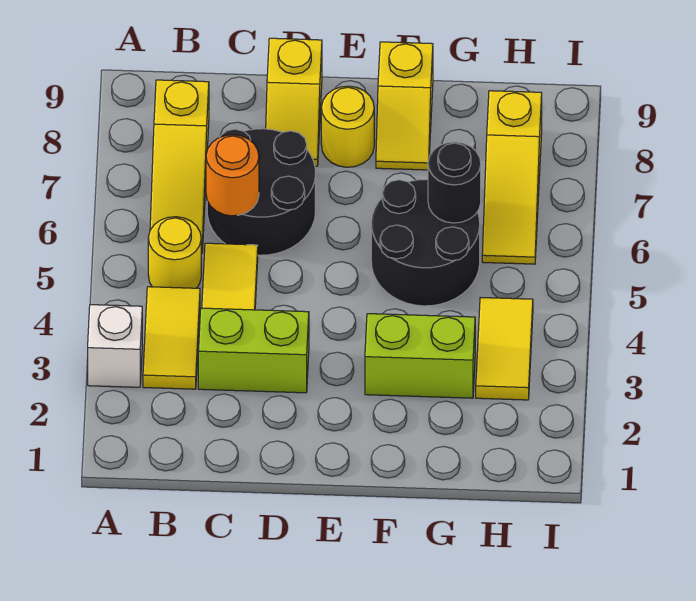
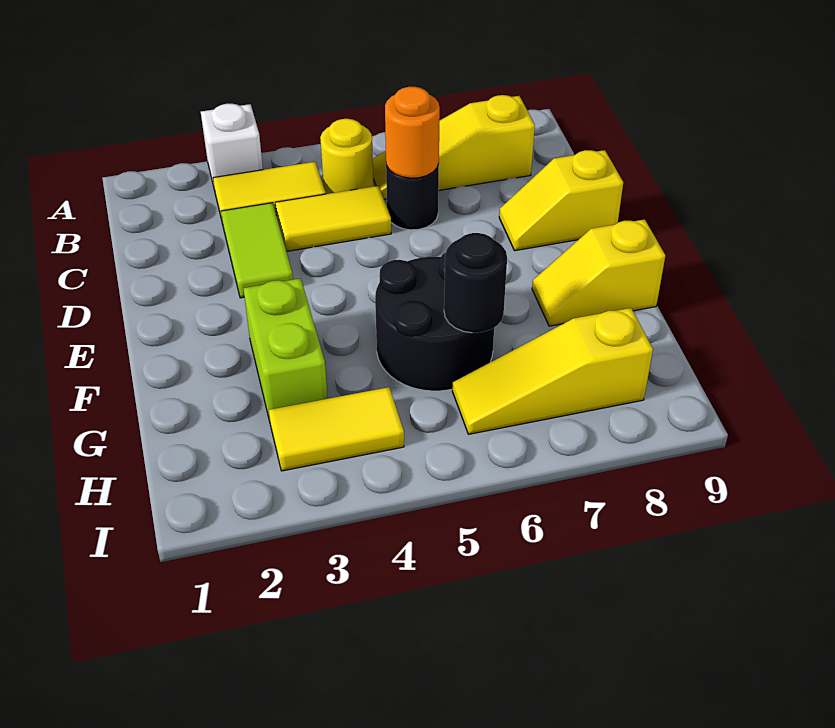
lime 1x2 brick [198,308,309,393] -> lime 1x2 tile [221,203,293,298]
black 2x2 round brick [207,129,315,255] -> black 1x1 round brick [386,164,439,230]
yellow 1x1 round brick [321,86,374,167] -> none

